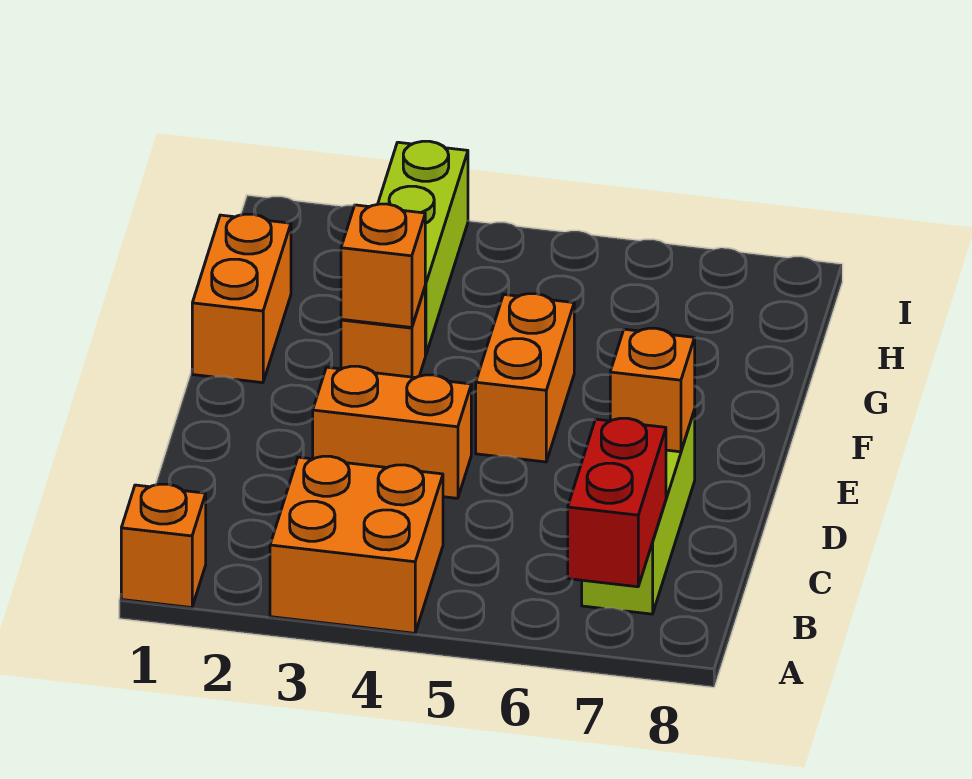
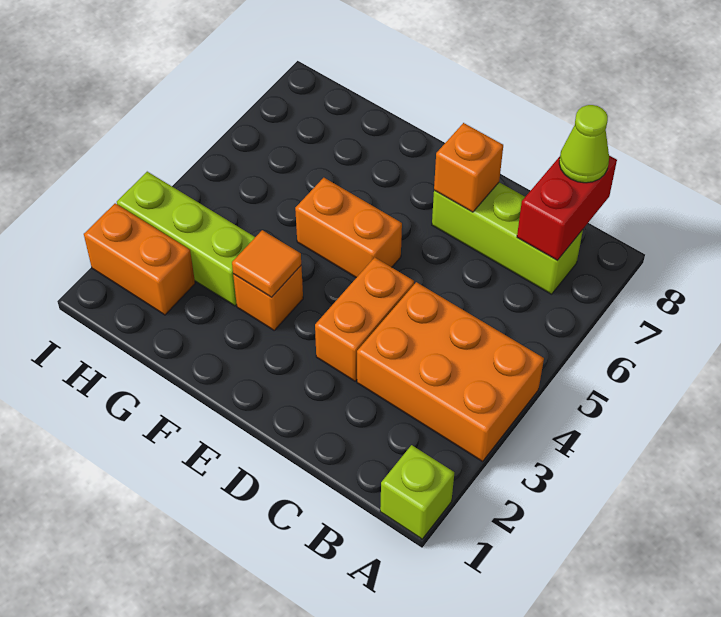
orange 1x1 brick [121,484,206,608] -> lime 1x1 brick [380,445,454,539]
orange 2x2 brick [270,456,443,633] -> orange 2x3 brick [357,282,544,461]
red 1x2 brick [568,418,666,587] -> red 1x2 brick turned to [517,156,617,261]
none -> lime 1x1 cone [559,105,609,183]
orange 1x2 brick [192,214,291,383] -> orange 1x2 brick moved to [84,203,195,315]
orange 1x1 brick [341,204,425,327] -> orange 1x1 tile [232,230,301,297]

